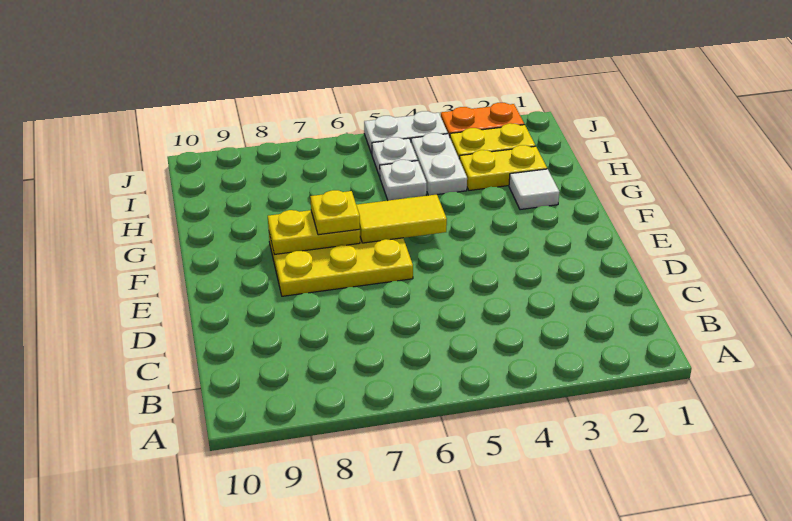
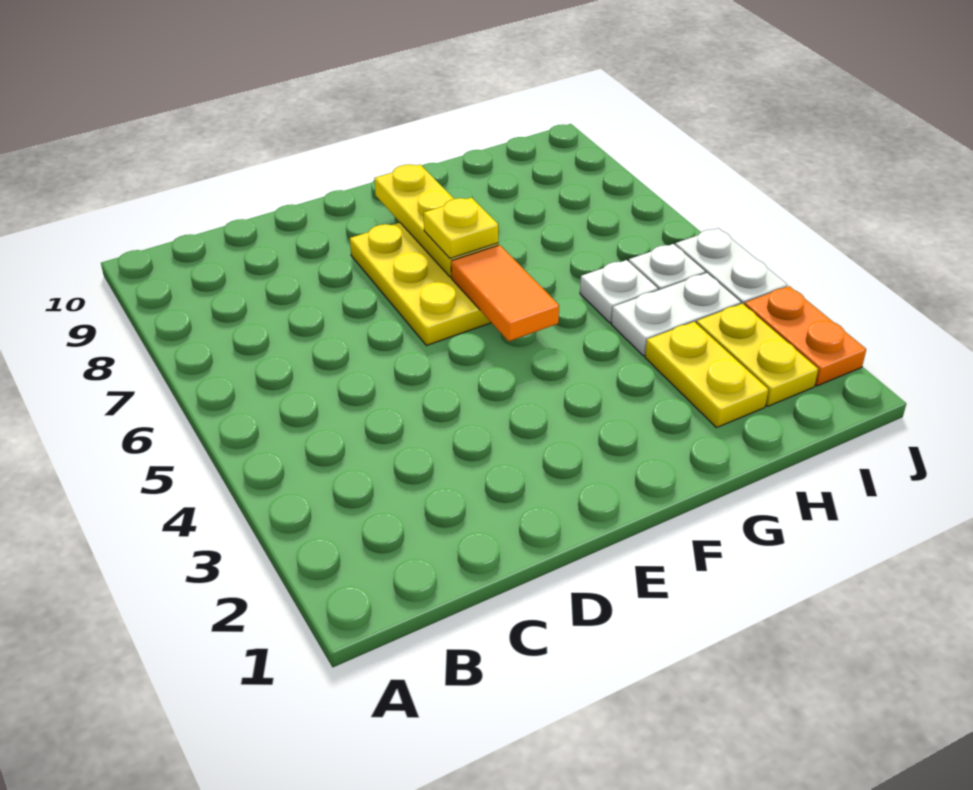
yellow 1x2 tile [356,194,447,243] -> orange 1x2 tile [451,245,559,341]
yellow 1x2 plate [268,210,360,255] -> yellow 1x3 plate [374,165,498,277]
white 1x1 tile [509,169,559,210] -> none

